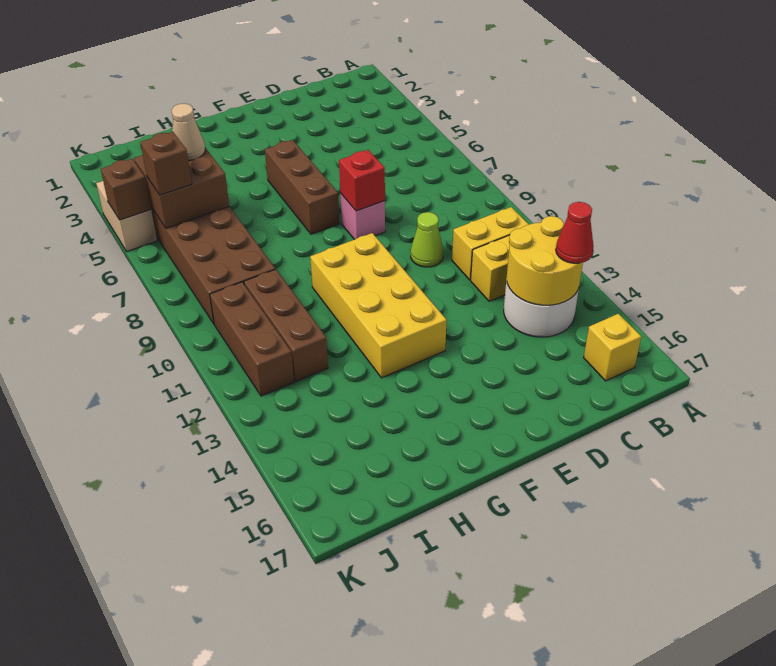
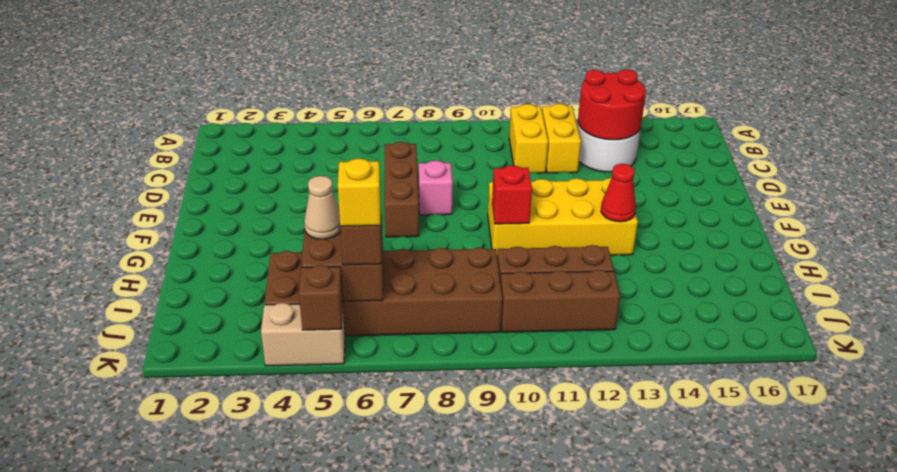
yellow 2x2 round brick [507,216,583,305] -> red 2x2 round brick [578,69,646,140]
red 1x1 cone [556,202,594,263] -> red 1x1 cone moved to [601,164,636,222]
yellow 1x1 brick [584,314,641,381] -> yellow 1x1 brick moved to [338,158,381,226]
lime 1x1 cone [411,212,444,267] -> none
red 1x1 brick [339,150,385,211] -> red 1x1 brick moved to [492,165,532,224]
brown 1x3 brick [265,140,339,234] -> brown 1x3 brick turned to [384,142,419,237]

